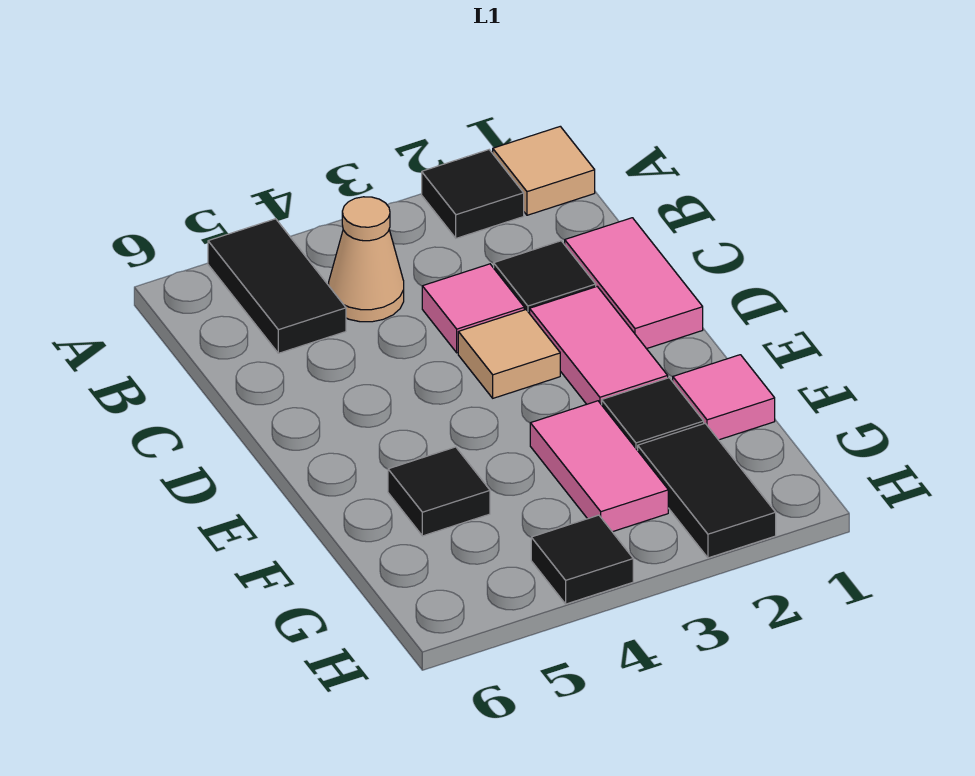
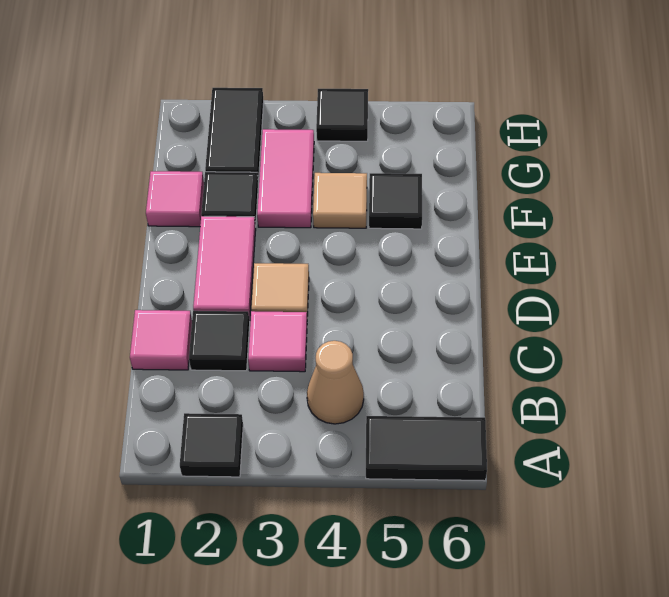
tan 1x1 tile [493,126,595,215] -> tan 1x1 tile moved to [313,173,367,228]
black 1x2 tile [208,219,346,353] -> black 1x2 tile turned to [366,416,487,481]
pink 1x2 tile [565,218,703,349] -> pink 1x1 tile [130,310,192,370]

